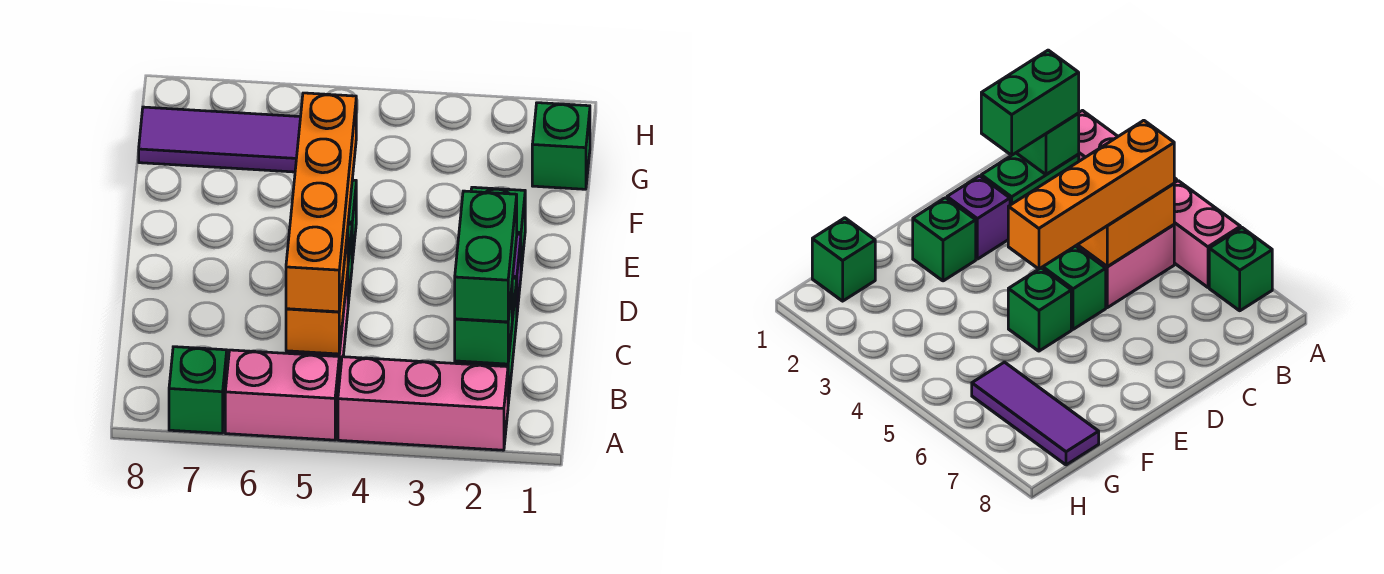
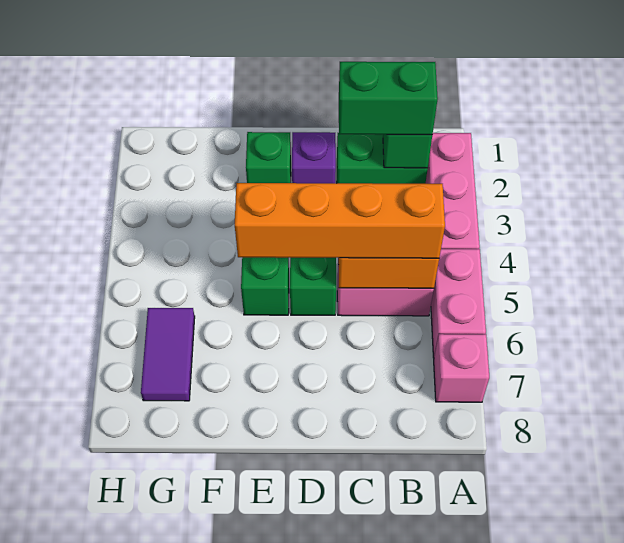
green 1x1 brick [169,347,227,433] -> pink 1x1 brick [434,334,489,402]
green 1x1 brick [532,103,590,189] -> none
purple 1x3 tile [139,107,300,172] -> purple 1x2 tile [141,308,195,401]

